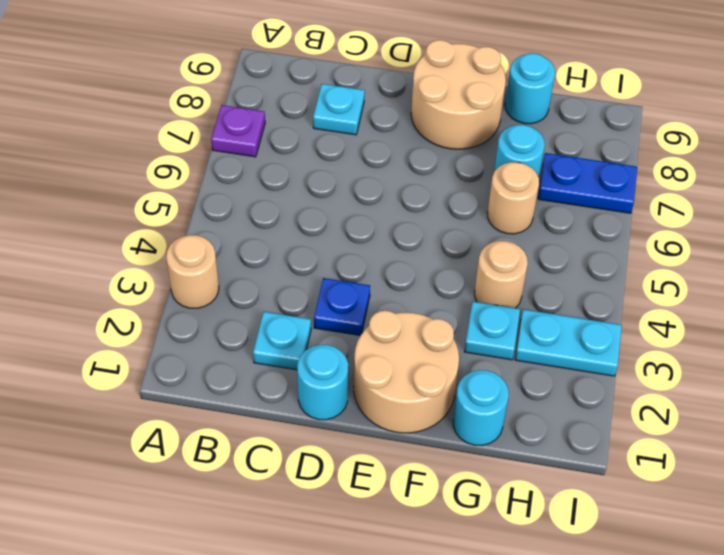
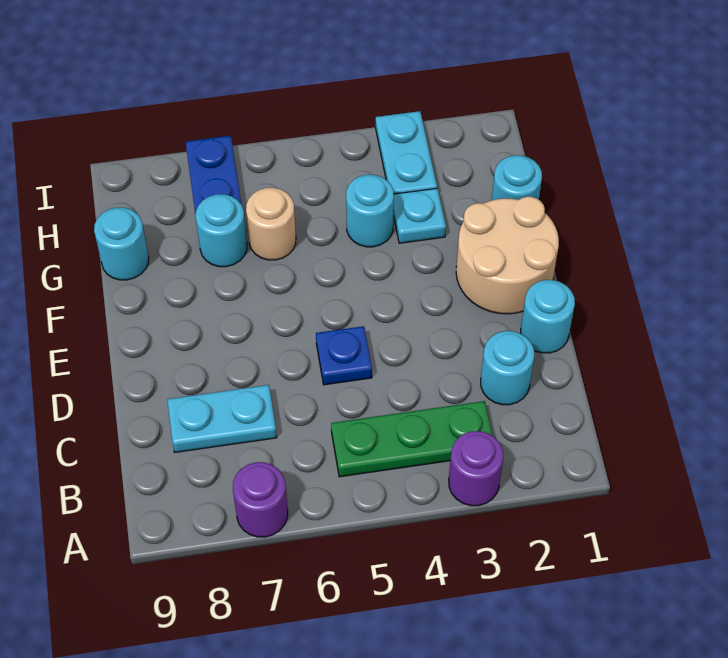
tan 1x1 round brick [166,235,219,308] -> purple 1x1 round brick [449,431,503,506]
purple 1x1 plate [211,105,265,157] -> purple 1x1 round brick [233,462,288,537]
none -> green 1x3 plate [331,401,492,477]
cyan 1x1 plate [253,312,311,370] -> cyan 1x1 round brick [481,331,534,405]
cyan 1x1 plate [313,84,365,135] -> cyan 1x2 plate [167,385,277,452]
blue 1x1 plate [314,278,370,336] -> blue 1x1 plate moved to [316,326,372,385]
tan 2x2 round brick [411,40,506,149] -> none
tan 1x1 round brick [475,241,528,308] -> cyan 1x1 round brick [346,175,394,247]

